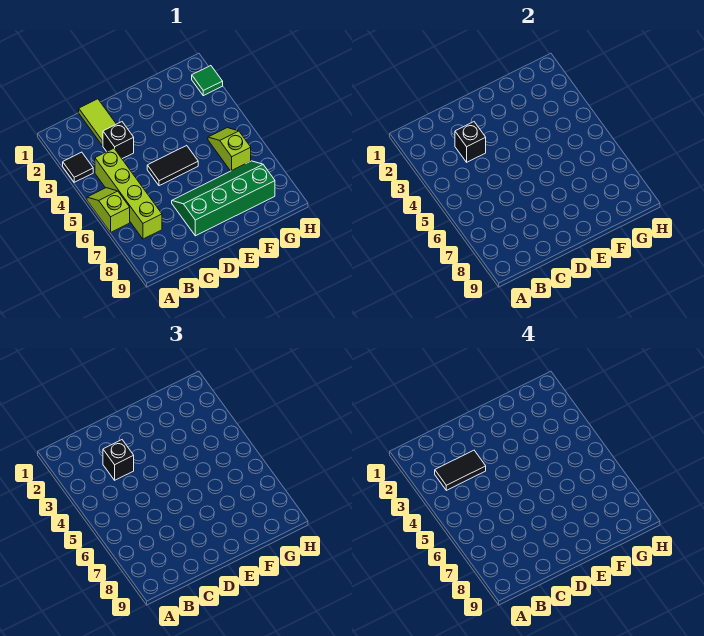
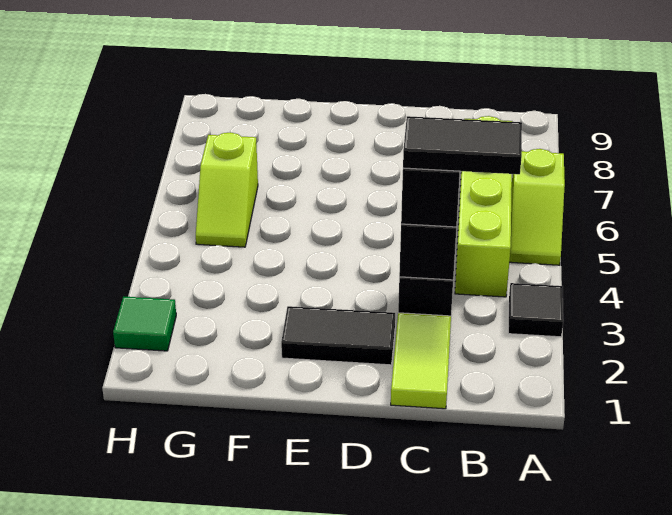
black 1x2 tile [147,146,198,186] -> black 1x2 tile moved to [281,306,395,365]
green 2x4 slope [172,161,275,236] -> none

